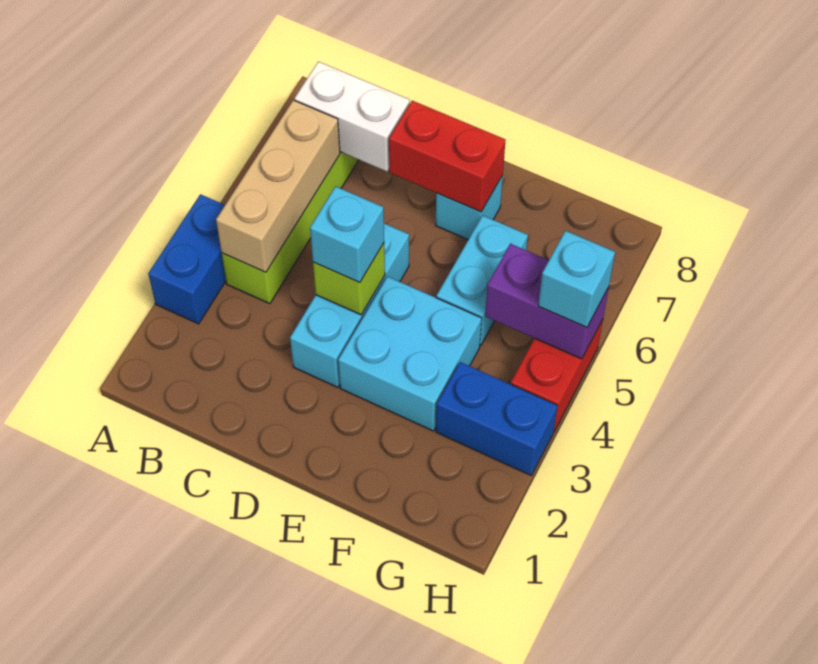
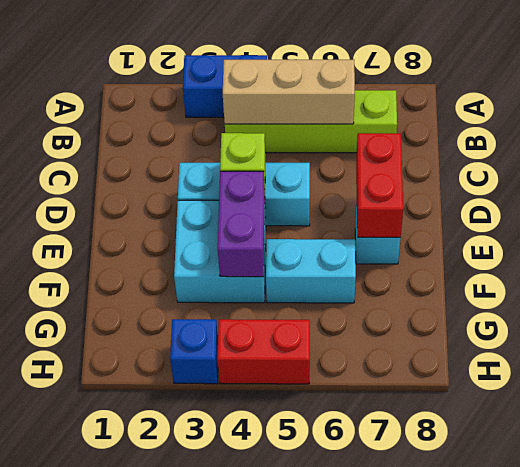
white 1x2 brick [294,61,410,172] -> none
cyan 1x1 brick [310,186,384,283] -> none
blue 1x2 brick [436,362,557,476] -> blue 1x1 brick [170,319,218,384]
purple 1x2 brick [485,244,609,359] -> purple 1x2 brick moved to [218,171,265,277]
cyan 1x1 brick [538,231,615,327] -> none

